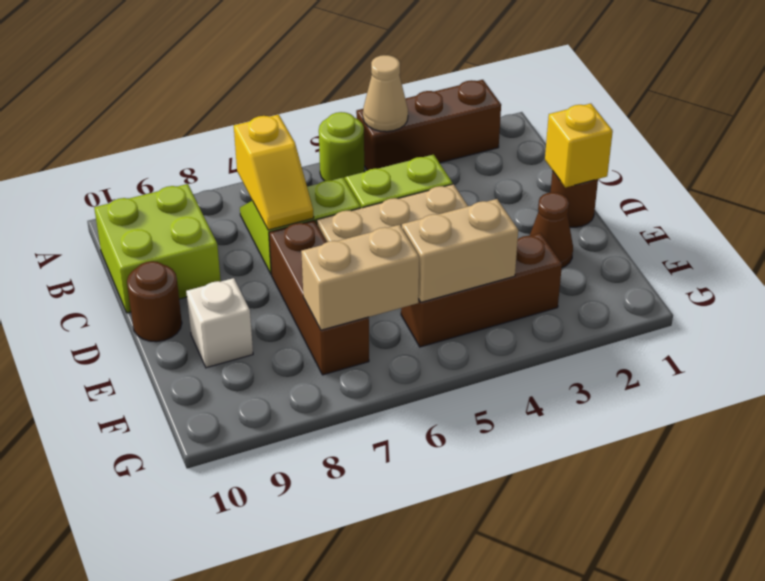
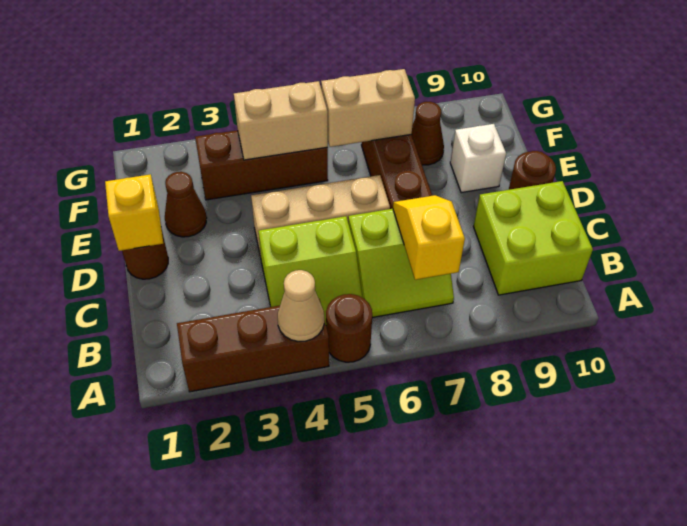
lime 1x1 round brick [319,112,364,181] -> brown 1x1 round brick [326,294,372,362]
none -> brown 1x1 cone [411,102,444,165]

